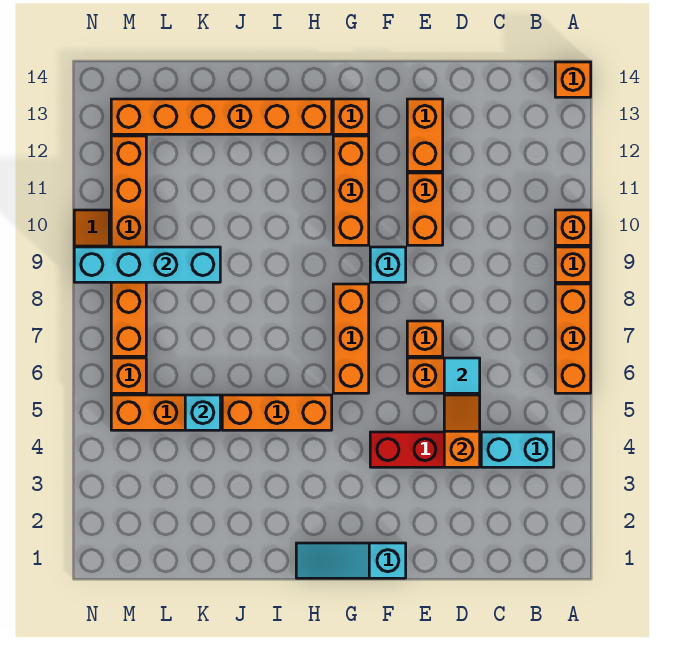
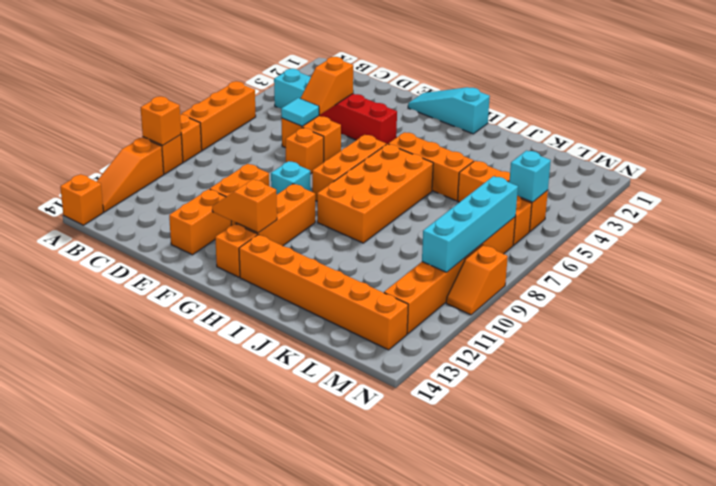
none -> orange 1x1 brick [141,96,181,145]
none -> orange 1x3 slope [97,137,164,212]
cyan 1x3 slope [296,543,406,578] -> cyan 1x3 slope turned to [408,87,490,134]
none -> orange 1x2 slope [212,179,277,233]
none -> orange 2x4 brick [317,144,433,243]
cyan 1x1 brick [185,395,220,430] -> cyan 1x1 brick moved to [509,151,551,202]
cyan 1x4 brick [74,247,220,282] -> cyan 1x4 brick turned to [422,176,518,272]

